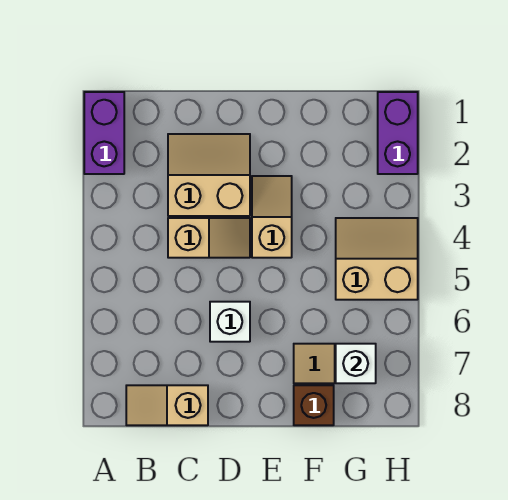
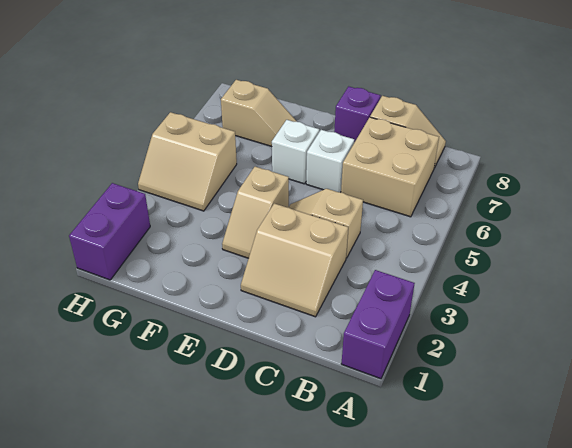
none -> tan 2x2 brick [341,117,439,217]
none -> purple 1x1 brick [334,86,381,142]
brown 1x1 brick [294,385,334,425] -> none
white 1x1 brick [336,344,376,383] -> white 1x1 brick moved to [272,120,319,184]

